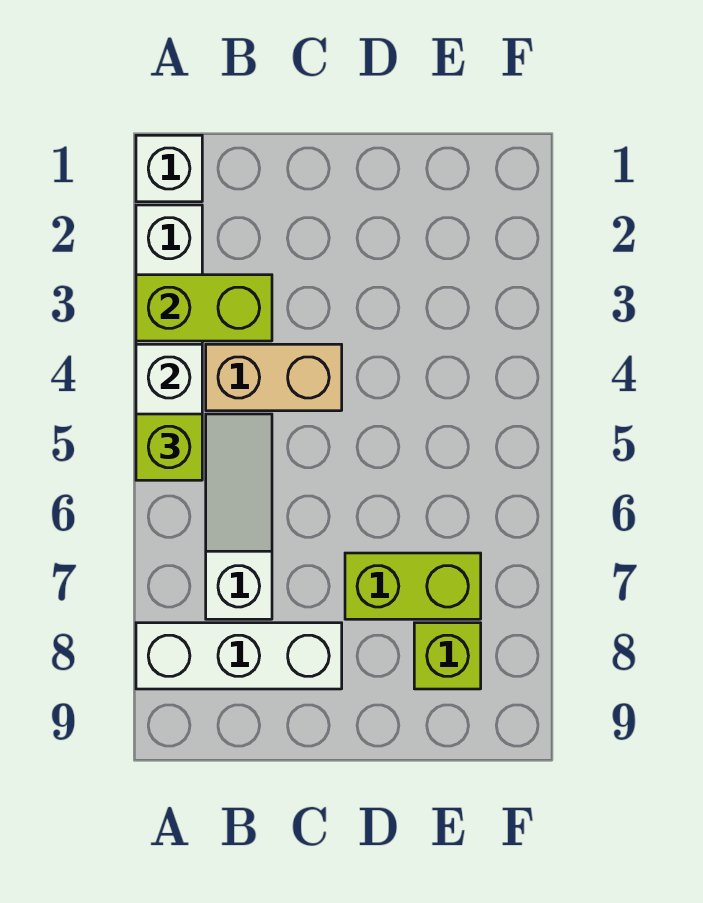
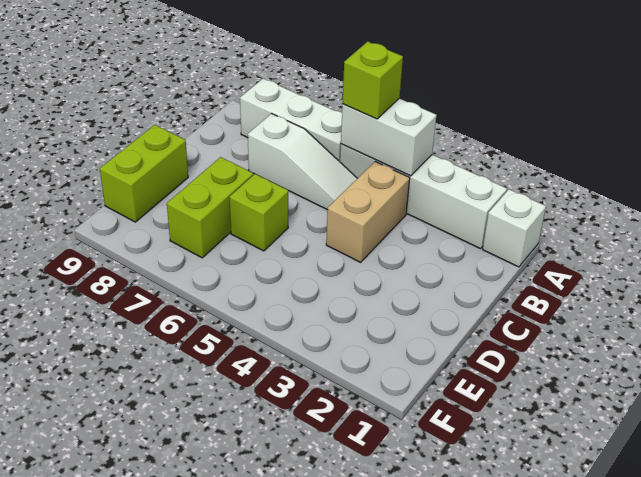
lime 1x2 brick [136,275,272,341] -> lime 1x2 brick moved to [100,125,188,222]
white 1x3 brick [136,623,342,689] -> white 1x3 brick turned to [240,79,342,162]
lime 1x1 brick [414,623,481,689] -> lime 1x1 brick moved to [229,174,288,251]

